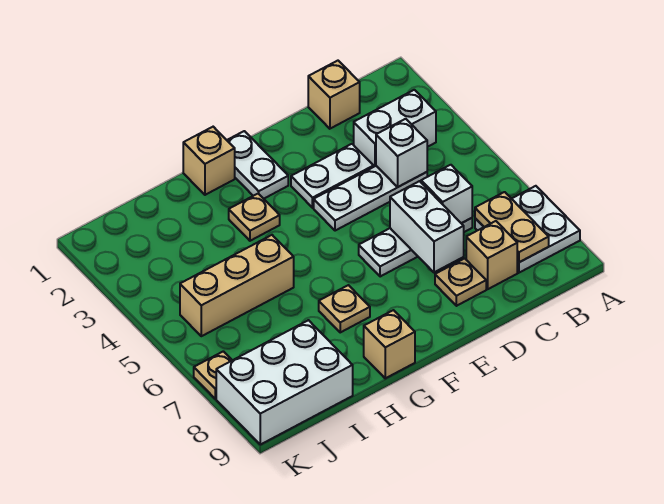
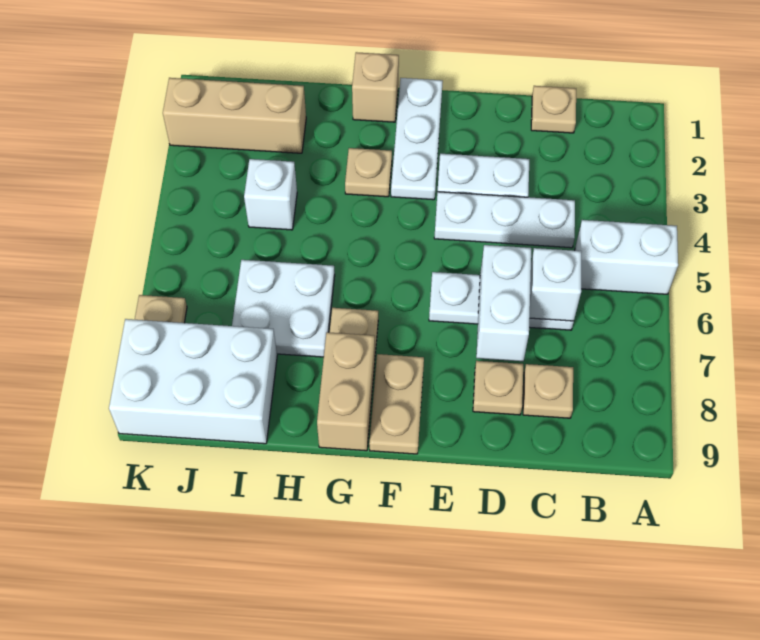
white 2x2 plate [475,186,580,273] -> white 2x2 plate moved to [232,260,335,357]
white 1x2 brick [354,90,436,167] -> white 1x2 brick moved to [575,220,678,294]
tan 1x2 plate [475,192,549,262] -> tan 1x2 plate moved to [369,354,424,454]
tan 1x1 brick [308,61,360,129] -> tan 1x1 plate [531,86,576,133]
white 1x1 brick [376,119,427,187] -> white 1x1 brick moved to [244,159,297,230]
tan 1x1 brick [466,221,517,289] -> tan 1x1 plate [523,364,573,418]
white 1x2 plate [227,131,288,199] -> white 1x3 plate [391,78,443,200]
tan 1x1 brick [364,310,415,378] -> tan 1x2 brick [317,332,375,451]
tan 1x3 brick [180,235,294,336] -> tan 1x3 brick moved to [163,78,306,153]

